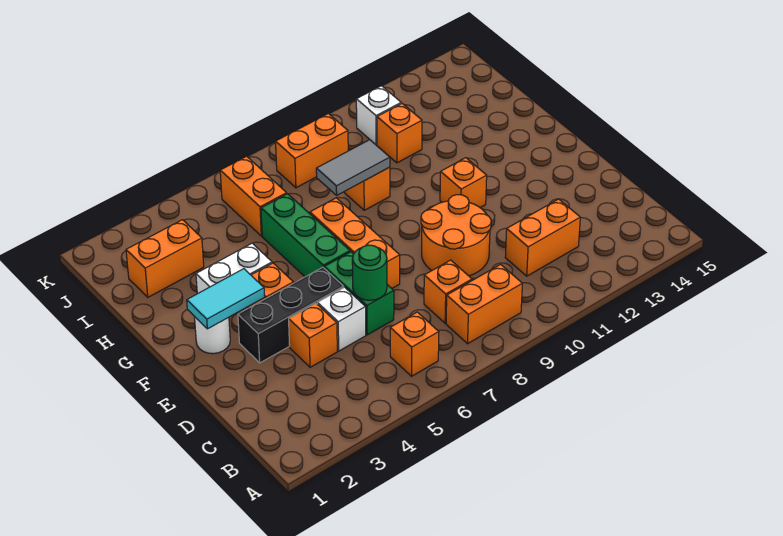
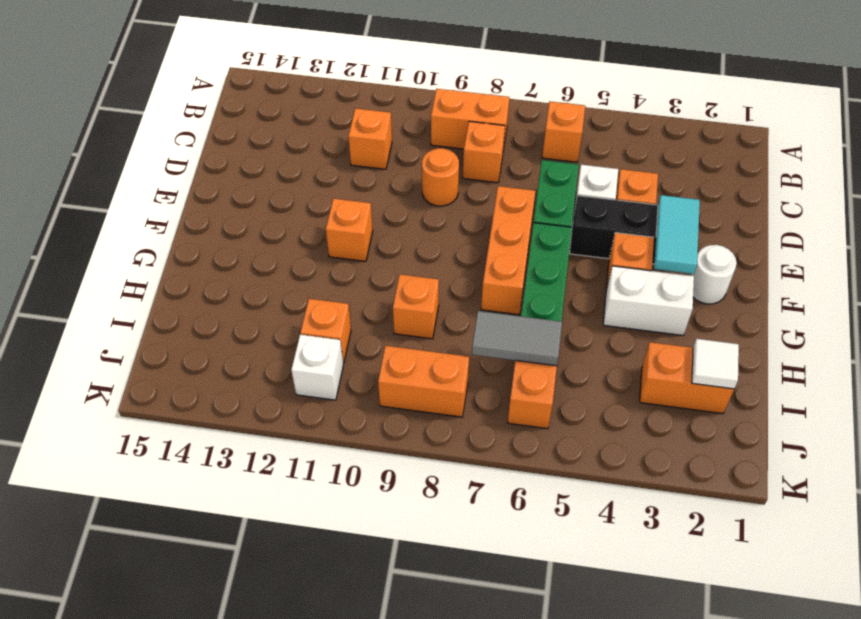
orange 1x2 brick [505,199,580,276] -> orange 1x1 brick [348,108,392,169]
green 1x1 round brick [352,245,387,300] -> none
orange 2x2 round brick [421,195,491,276] -> orange 1x1 round brick [422,148,459,206]
cyan 1x2 tile [187,269,265,329] -> cyan 1x2 tile turned to [654,195,700,274]
grey 1x2 tile [316,140,390,195] -> grey 1x2 tile moved to [472,311,562,366]
none -> white 1x1 tile [692,339,739,389]

